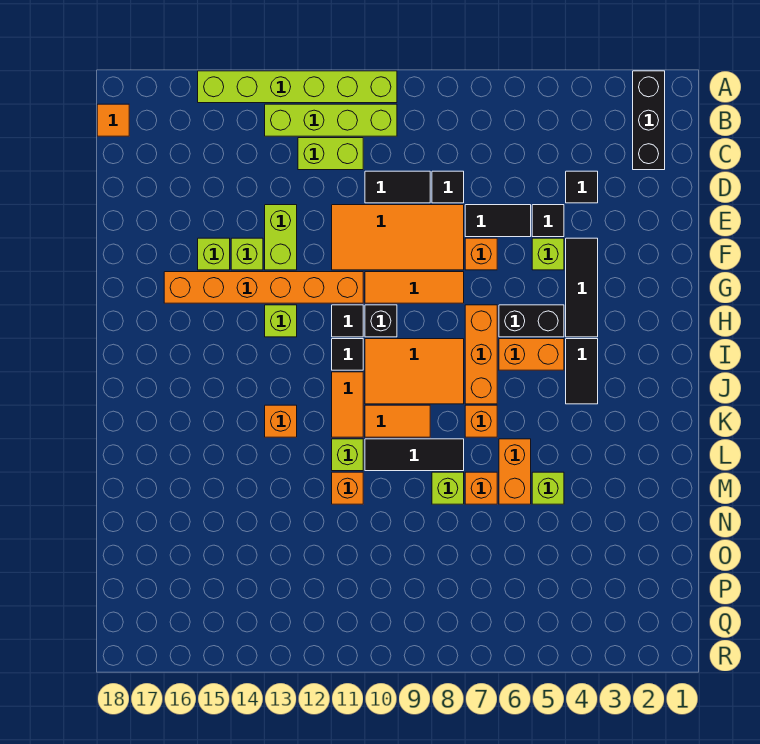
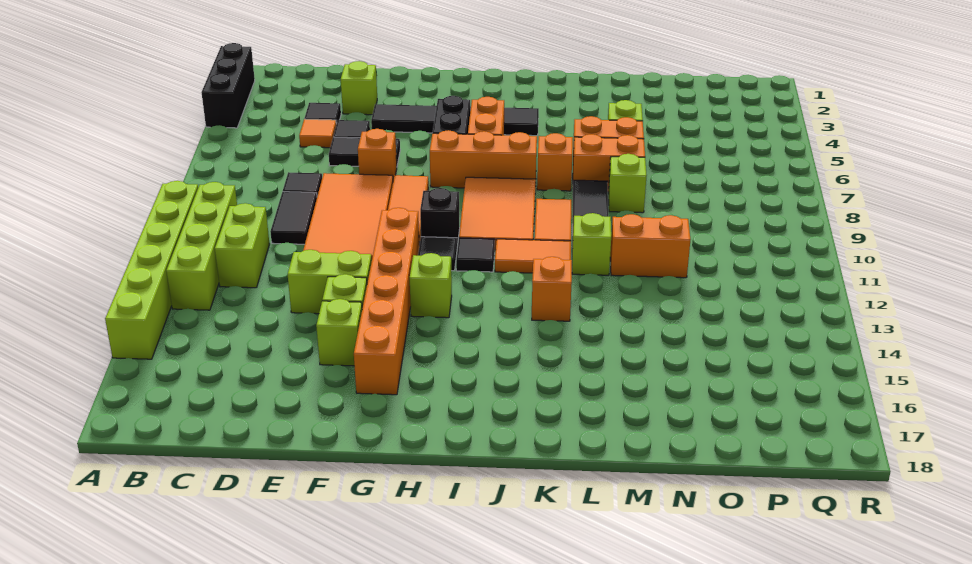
black 1x3 brick [633,71,665,170] -> black 1x3 brick turned to [201,43,255,128]
orange 1x1 tile [97,104,129,136] -> orange 1x1 tile moved to [299,119,336,148]
black 1x2 tile [465,205,531,237] -> black 1x2 tile turned to [329,137,400,166]
lime 1x1 brick [532,238,564,270] -> lime 1x1 brick moved to [341,61,377,115]
orange 1x1 brick [465,472,497,504] -> orange 1x2 brick [573,134,645,192]
orange 1x1 brick [332,472,363,504] -> orange 1x2 brick [610,214,690,278]

